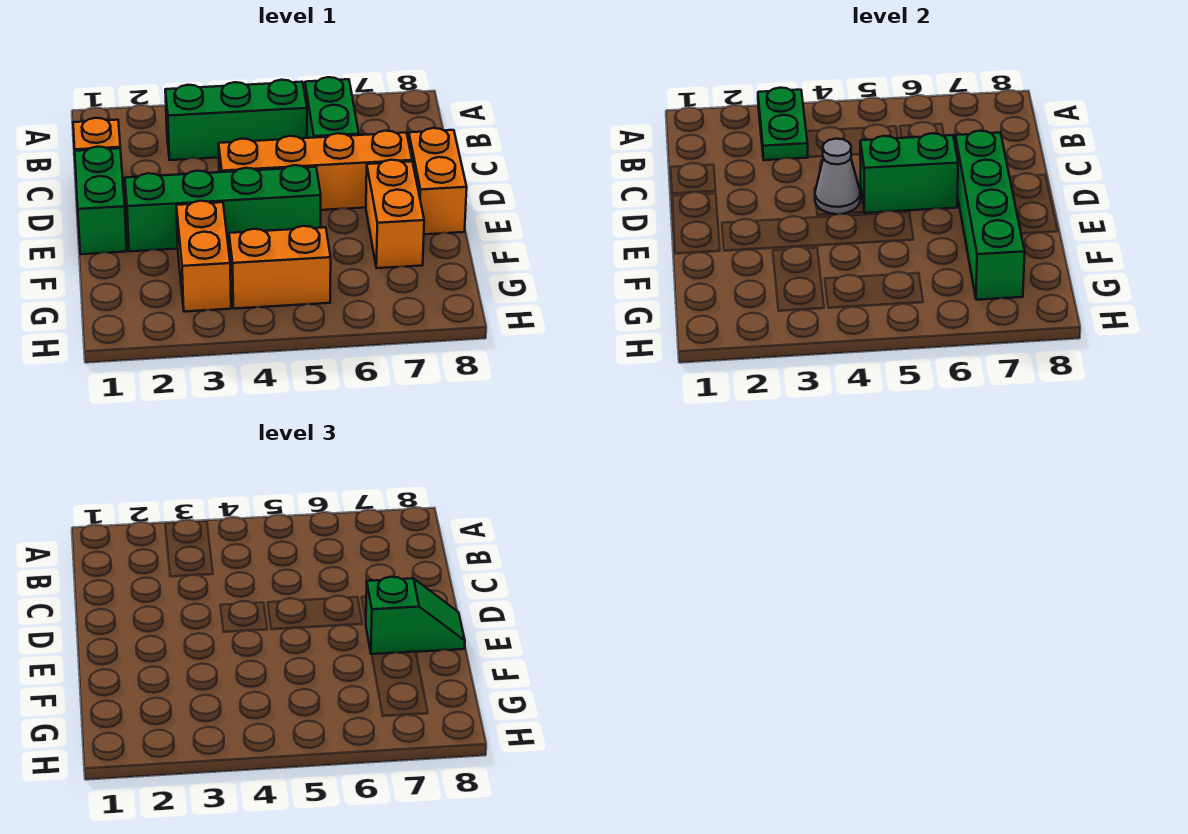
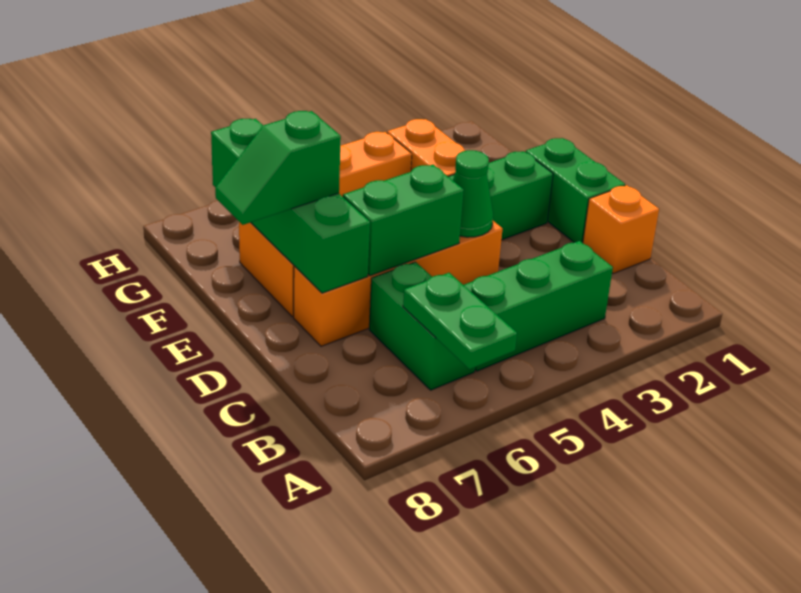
green 1x2 plate [758,88,808,160] -> green 1x2 plate moved to [403,273,517,369]
grey 1x1 cone [815,139,860,214] -> green 1x1 cone [453,150,493,237]
orange 1x2 brick [409,128,467,234] -> none

